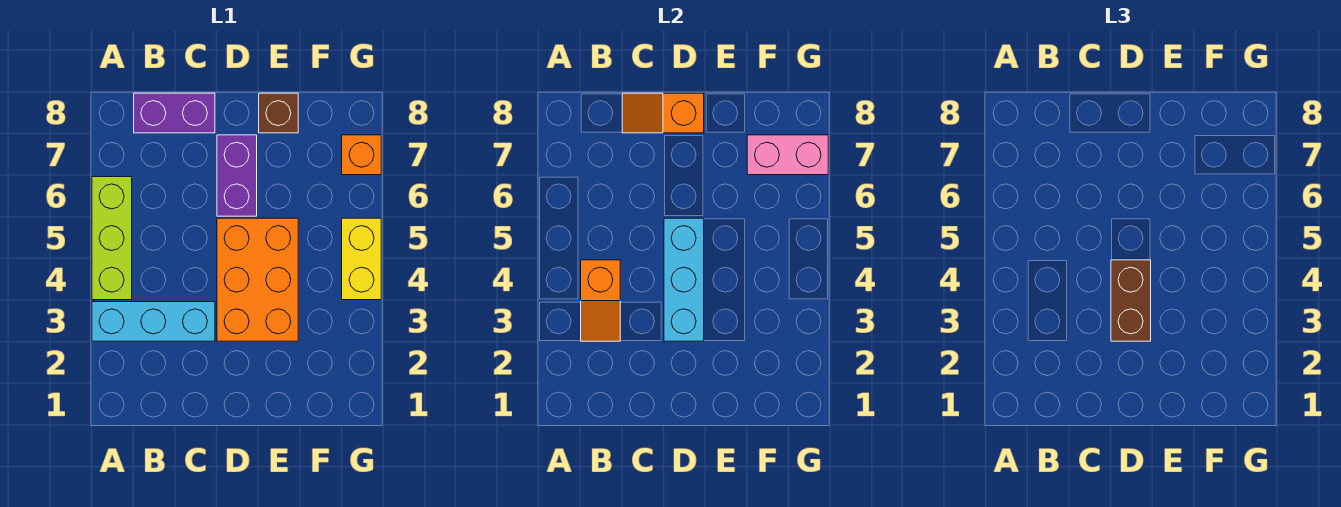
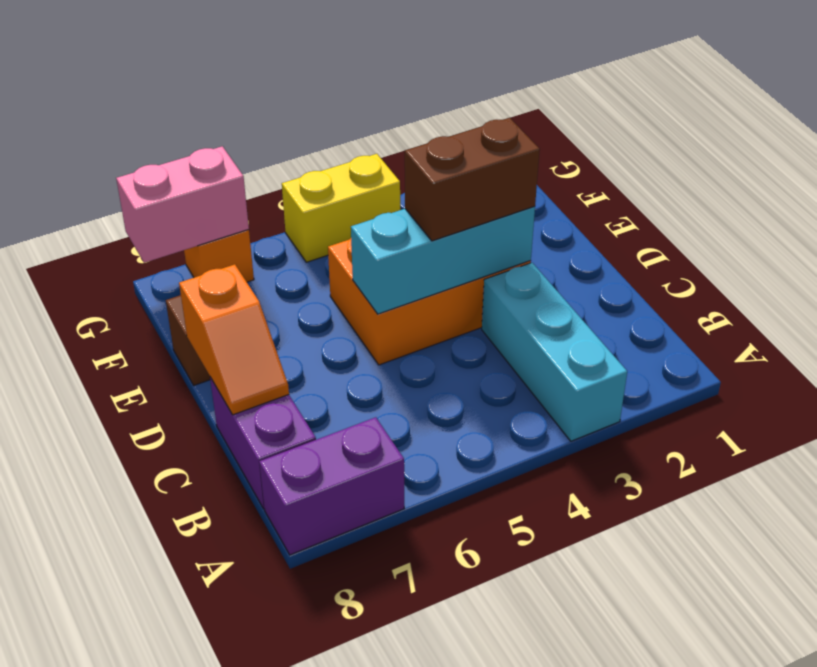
lime 1x3 brick [92,177,132,300] -> none
orange 1x2 slope [581,260,620,341] -> none
purple 1x2 brick [217,135,257,216] -> purple 1x2 brick moved to [259,417,404,555]
pink 1x2 brick [747,135,828,175] -> pink 1x2 brick turned to [116,146,249,263]

